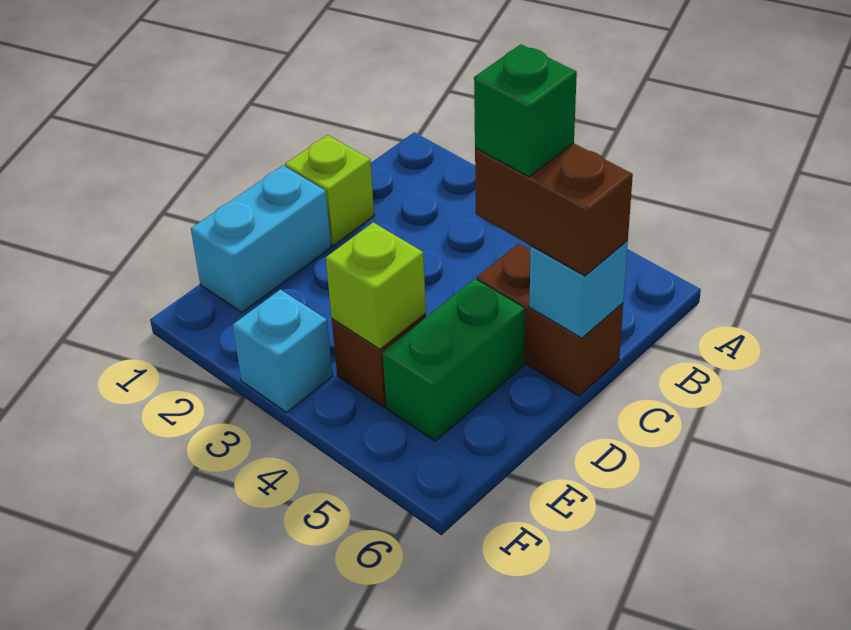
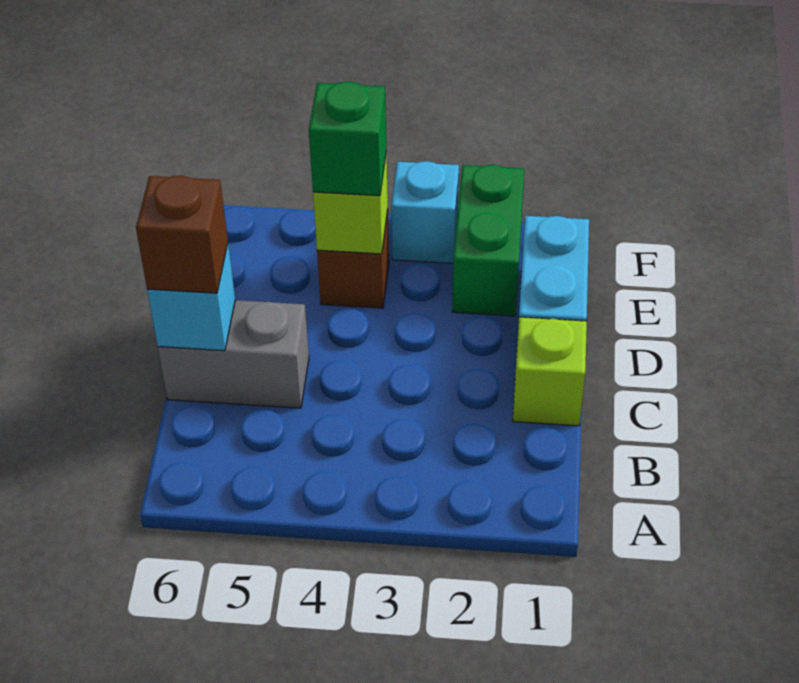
brown 1x2 brick [477,244,623,396] -> grey 1x2 brick [158,300,309,408]
brown 1x2 brick [475,143,633,276] -> brown 1x1 brick [136,176,228,293]
green 1x1 brick [474,44,577,177] -> green 1x1 brick moved to [309,82,386,196]
green 1x2 brick [383,279,525,441] -> green 1x2 brick moved to [452,165,525,316]

